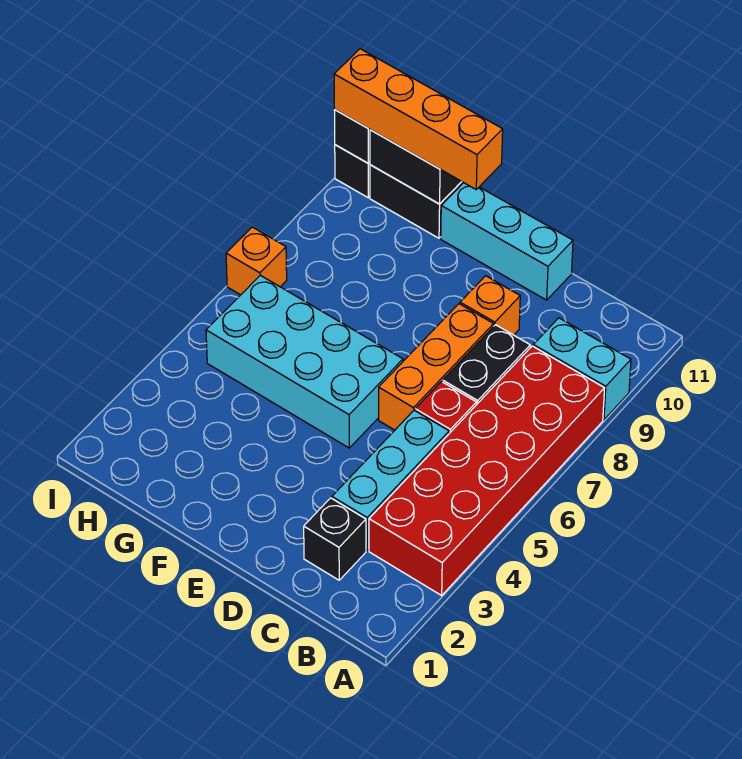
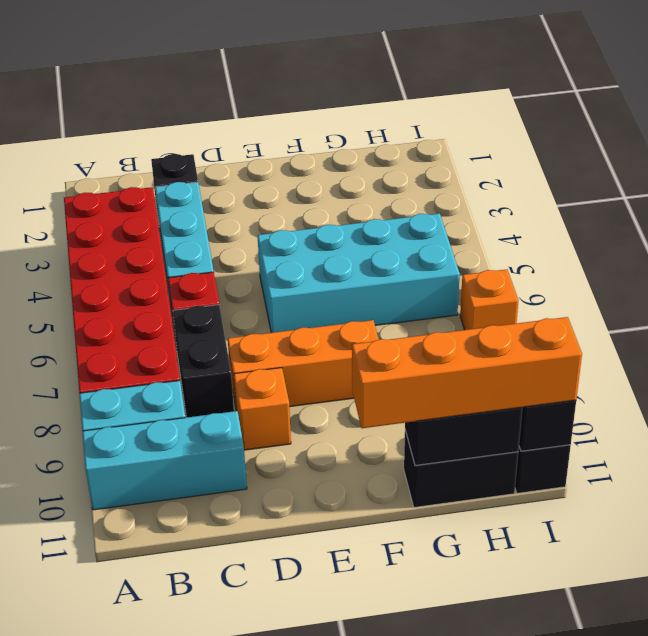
orange 1x3 brick [379,304,494,430] -> orange 1x3 brick turned to [228,320,379,411]
cyan 1x3 brick [441,183,573,300] -> cyan 1x3 brick moved to [82,411,247,510]

